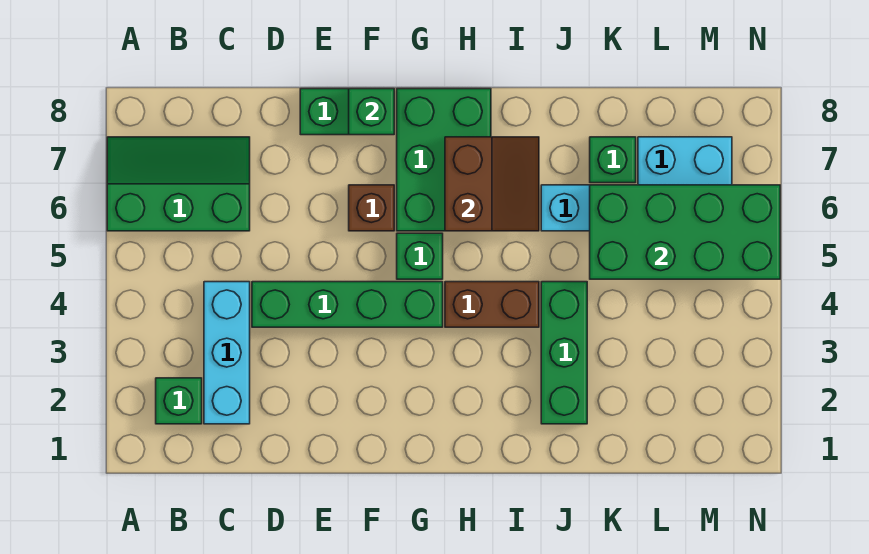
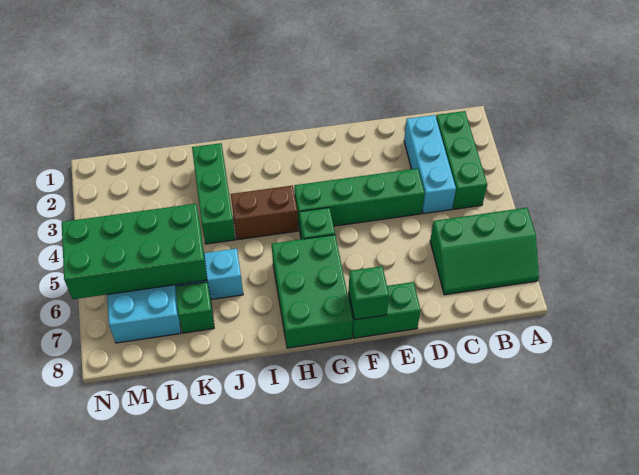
green 1x1 brick [156,378,202,424] -> green 1x3 brick [436,111,487,209]
brown 1x1 brick [349,185,394,231] -> none
brown 2x2 slope [445,137,539,231] -> none

